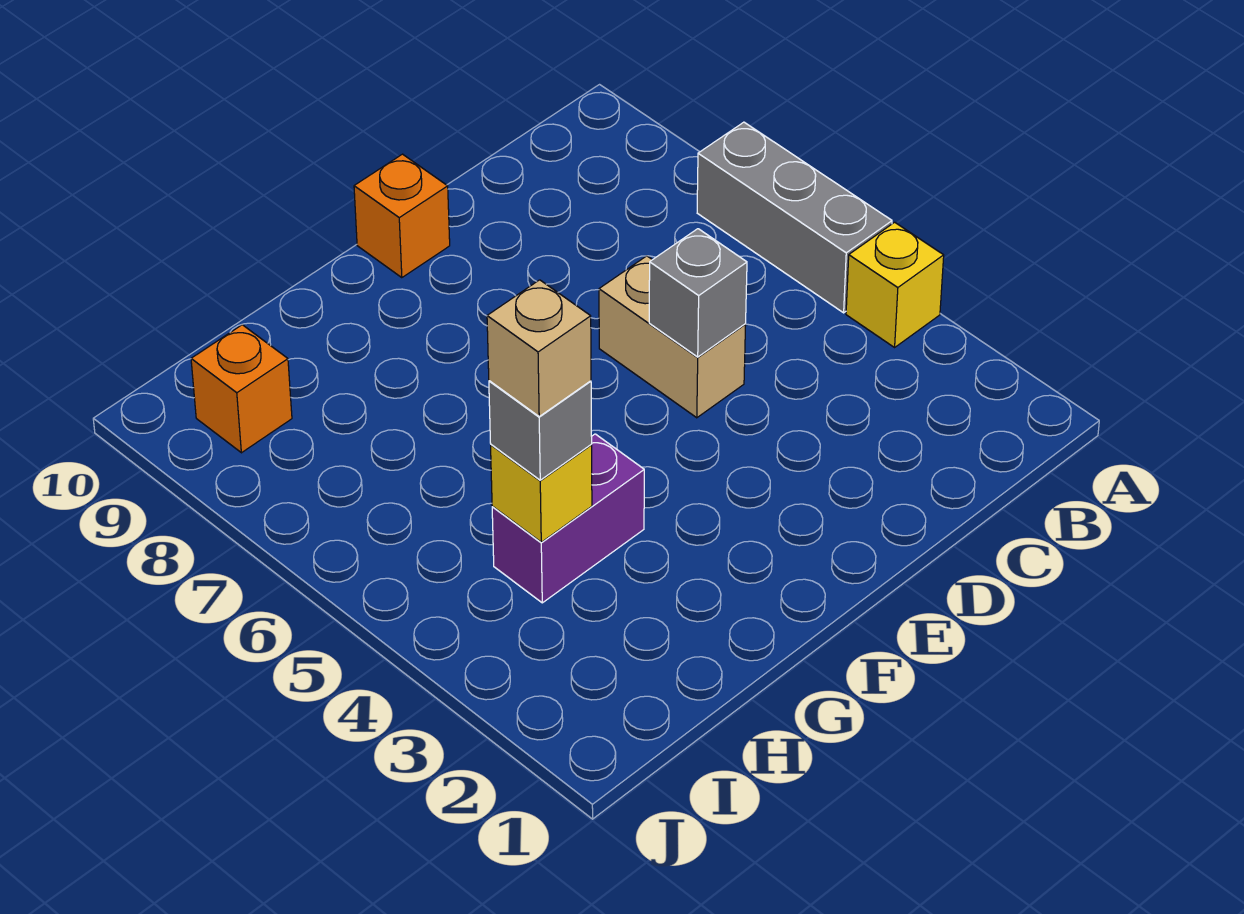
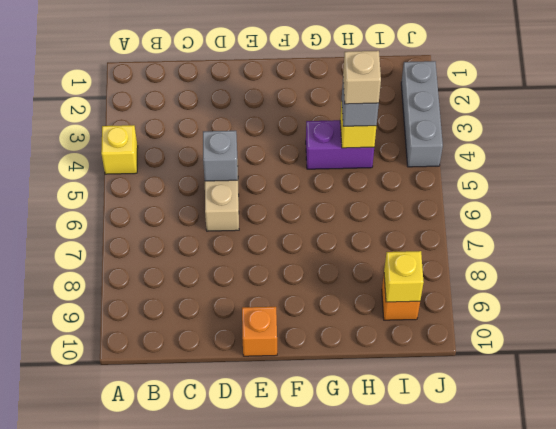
grey 1x3 brick [697,122,892,313] -> grey 1x3 brick moved to [401,61,443,167]
none -> yellow 1x1 brick [384,251,424,302]

